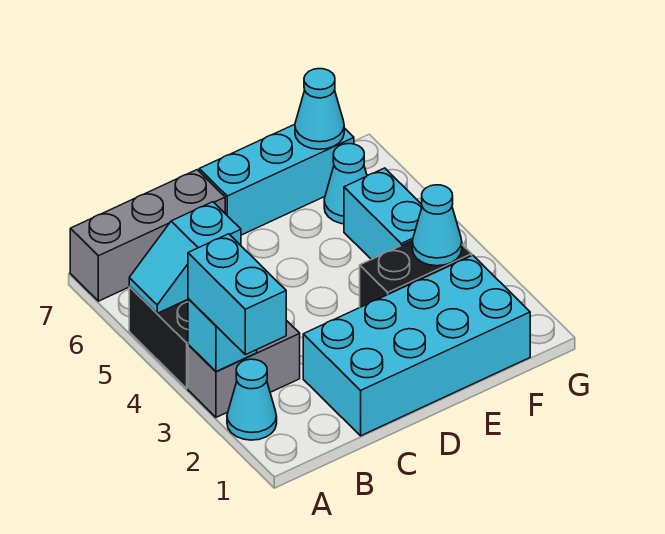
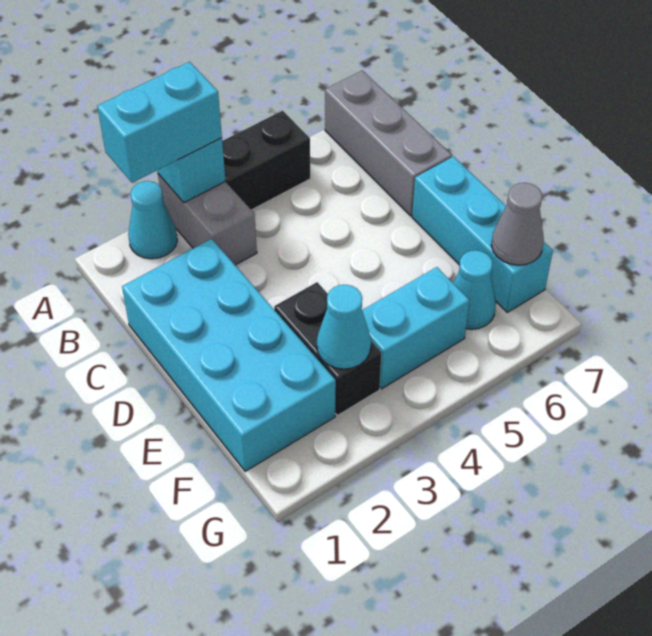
cyan 1x2 slope [129,202,241,313] -> none
cyan 1x1 cone [295,69,344,149] -> grey 1x1 cone [491,183,544,265]

